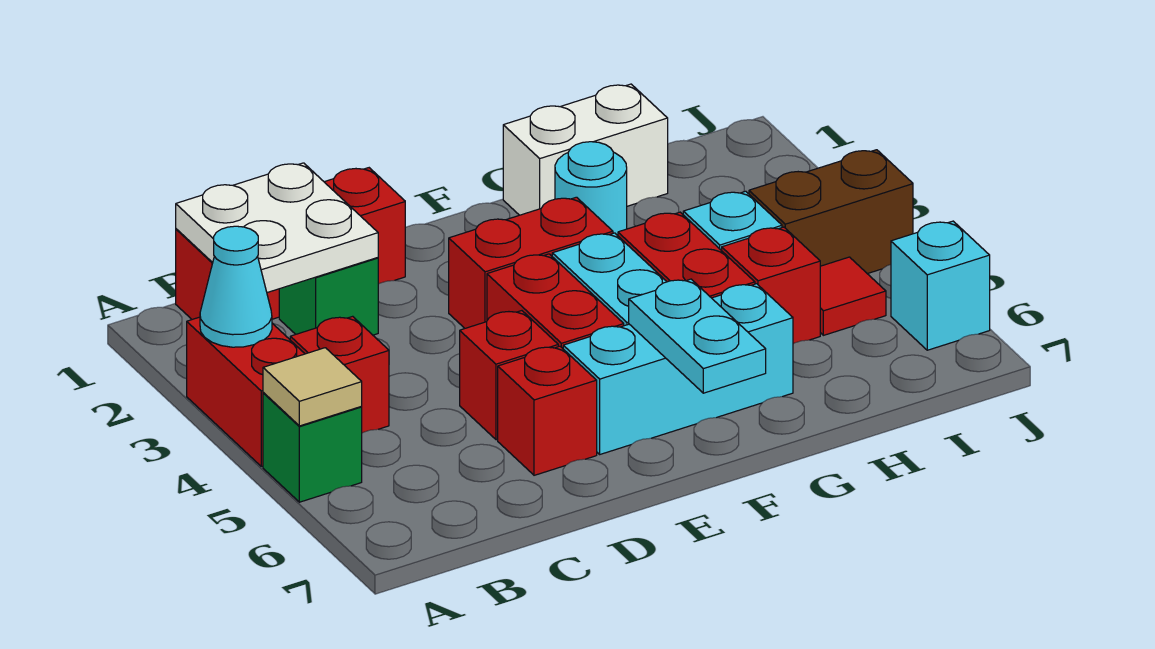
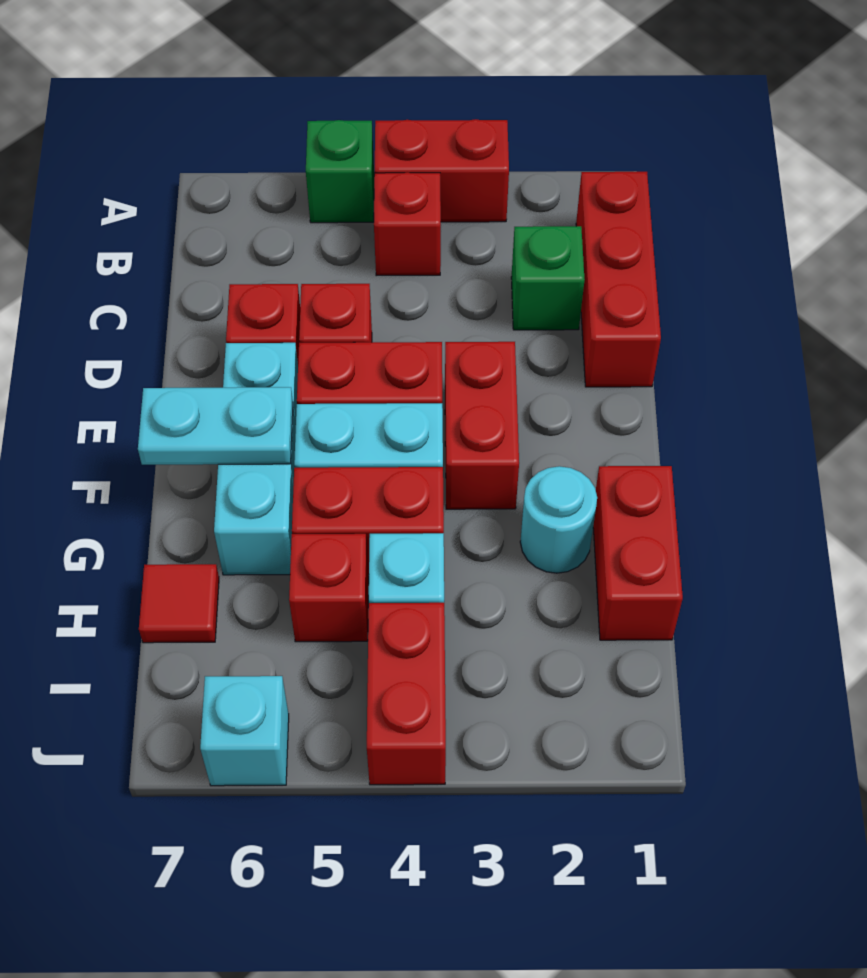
cyan 1x1 cone [200,226,272,347] -> none
tan 1x1 tile [263,348,362,426] -> none
white 2x2 plate [176,163,378,293] -> none
white 1x2 brick [503,84,668,215] -> red 1x2 brick [593,466,683,640]
brown 1x2 brick [749,150,913,274] -> red 1x2 brick [367,603,446,785]
red 1x1 tile [820,257,886,335] -> red 1x1 tile moved to [139,564,219,643]

